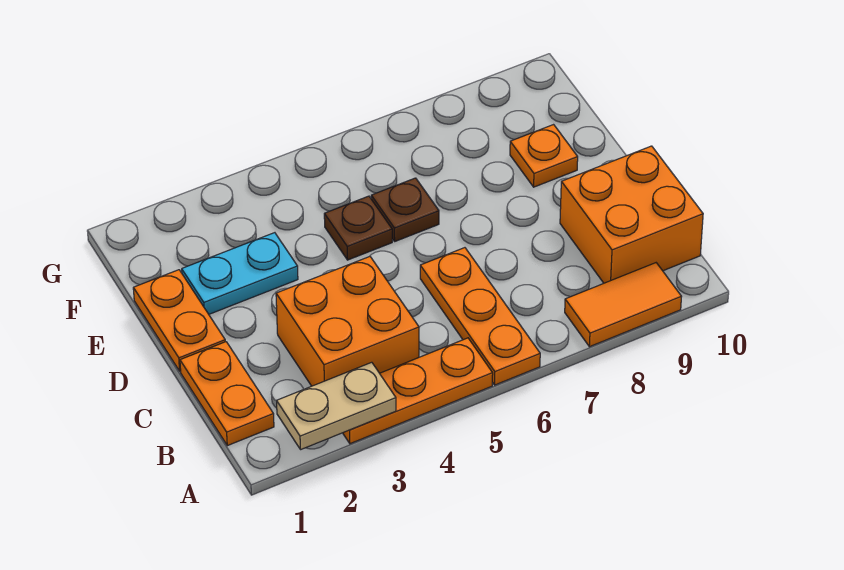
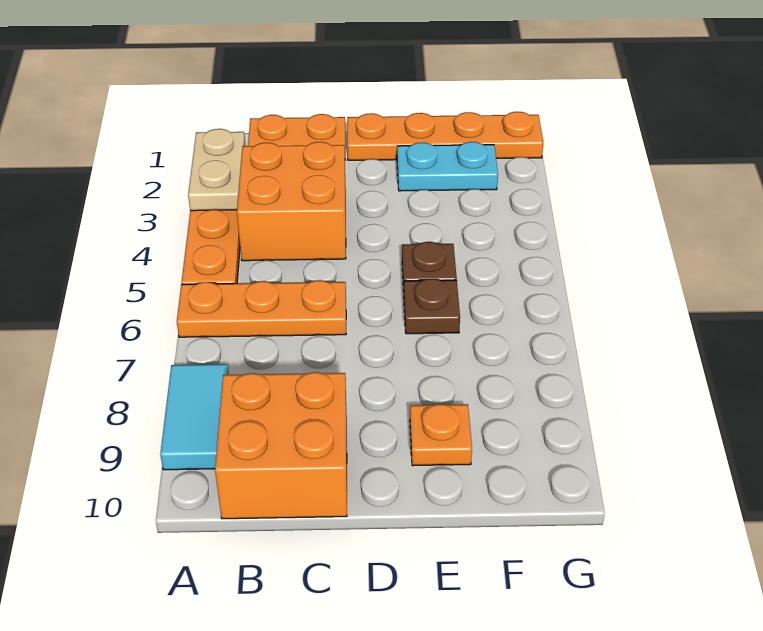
orange 1x2 tile [565,263,682,347] -> cyan 1x2 tile [160,364,229,470]
orange 1x2 plate [133,270,225,371] -> orange 1x4 plate [347,112,544,160]
cyan 1x2 plate [182,233,298,314] -> cyan 1x2 plate turned to [397,142,498,191]

